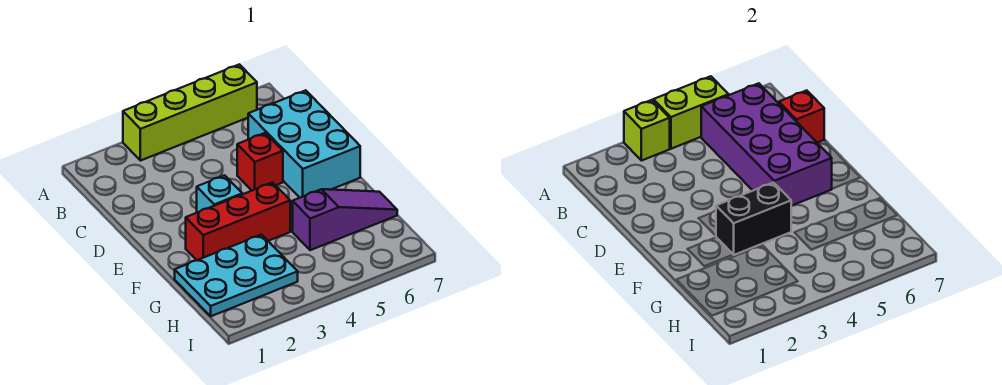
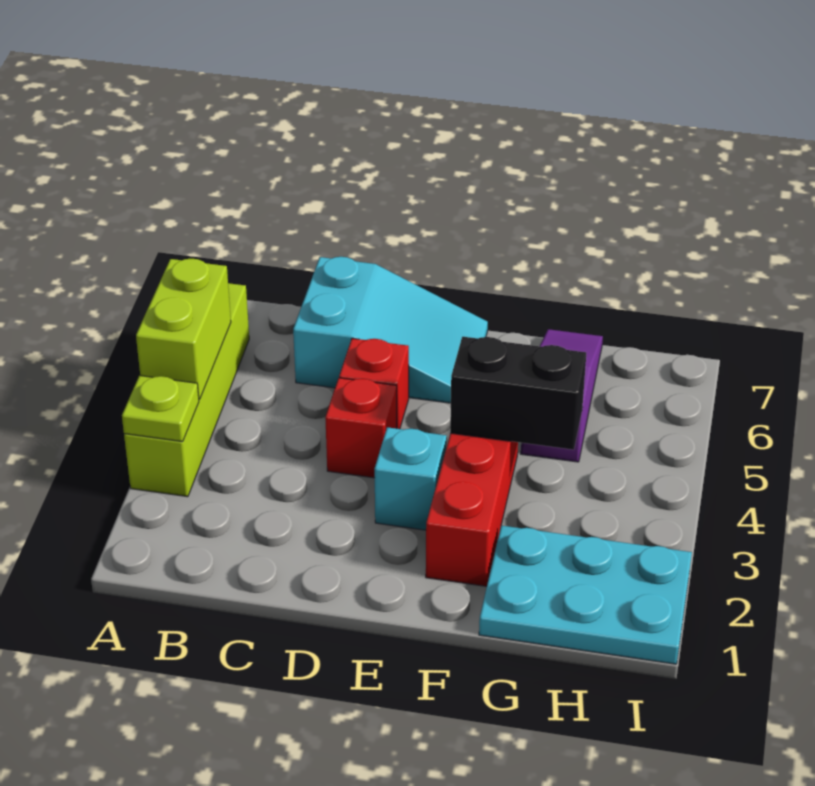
lime 1x1 brick [624,100,670,161] -> lime 1x1 plate [122,376,199,442]
purple 2x4 brick [701,83,832,206] -> none
cyan 2x3 brick [248,90,360,198] -> cyan 2x3 slope [293,257,488,403]
red 1x1 brick [779,90,824,143] -> red 1x1 brick moved to [325,378,397,478]
black 1x2 brick [716,182,791,255] -> black 1x2 brick turned to [450,337,586,450]
cyan 2x3 plate [175,235,298,316] -> cyan 2x3 plate turned to [479,525,692,664]

